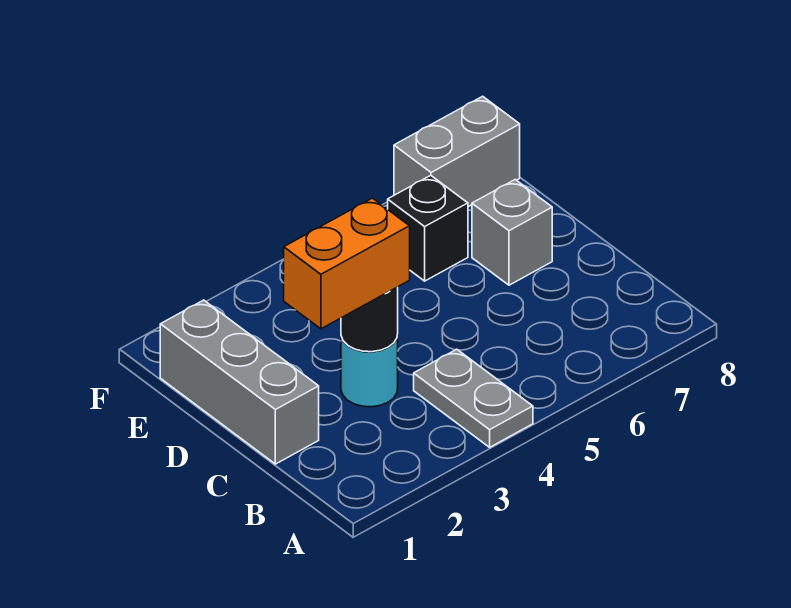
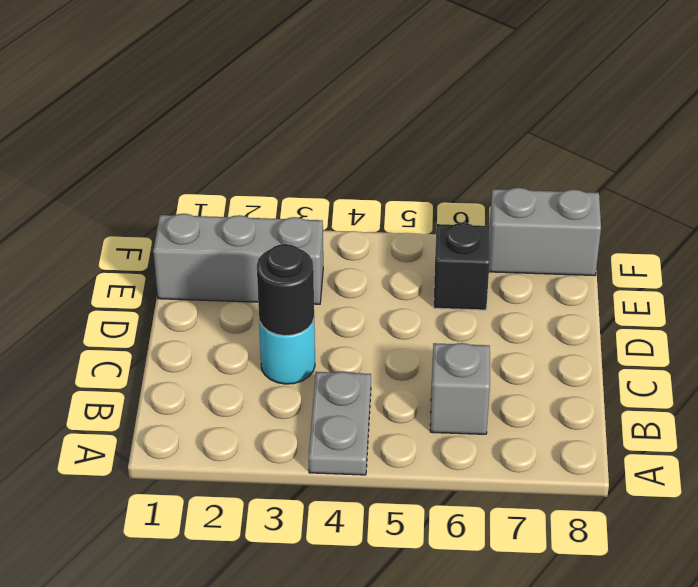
grey 1x3 brick [160,300,319,464] -> grey 1x3 brick turned to [153,214,323,304]
orange 1x2 brick [284,198,410,329] -> none
grey 1x1 brick [472,180,552,285] -> grey 1x1 brick moved to [430,343,490,434]

